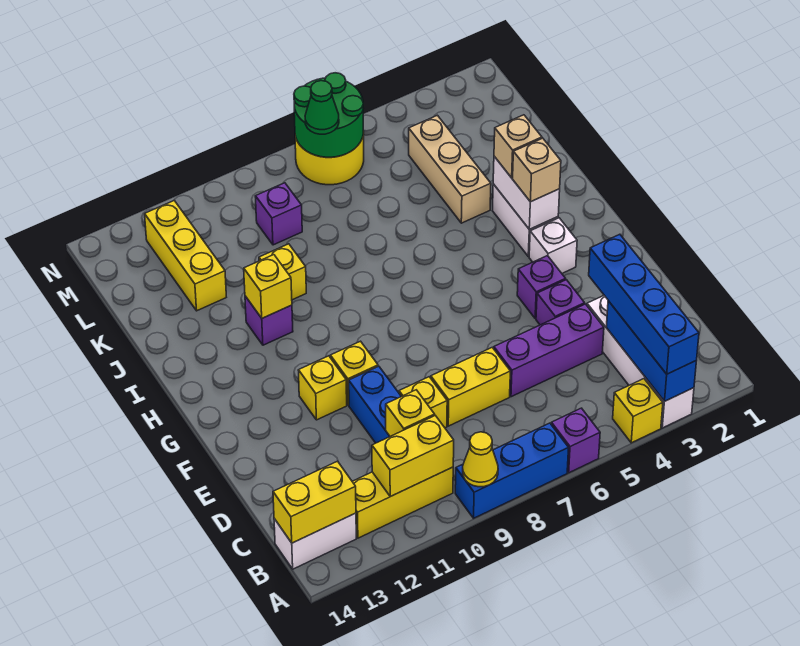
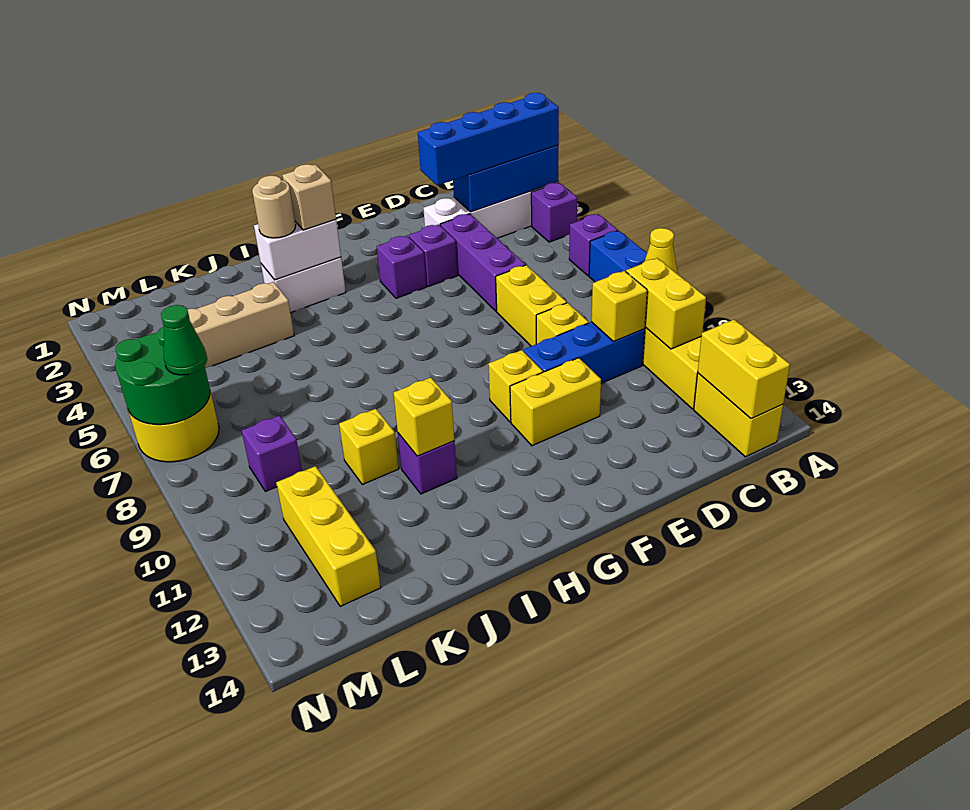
yellow 1x1 brick [613,379,663,443] -> purple 1x1 brick [531,183,577,242]
white 1x2 brick [274,513,356,569] -> yellow 1x2 brick [694,373,783,457]
yellow 1x1 brick [298,356,347,420] -> yellow 1x2 brick [510,358,601,446]
white 1x1 brick [529,218,577,273] -> none
tan 1x1 brick [494,115,542,178] -> tan 1x1 round brick [252,175,296,238]
yellow 1x3 brick [145,201,226,311] -> yellow 1x3 brick turned to [276,466,381,606]

